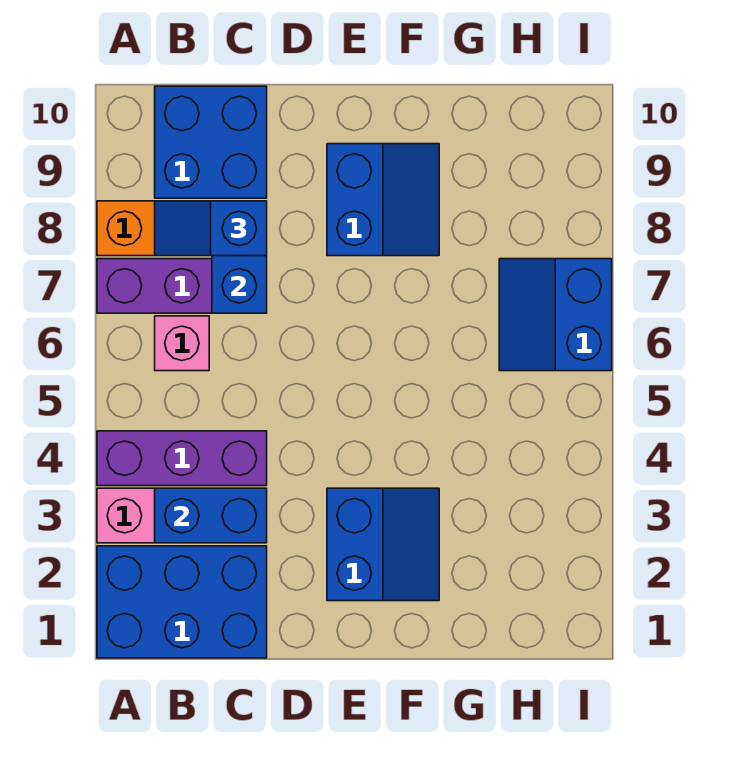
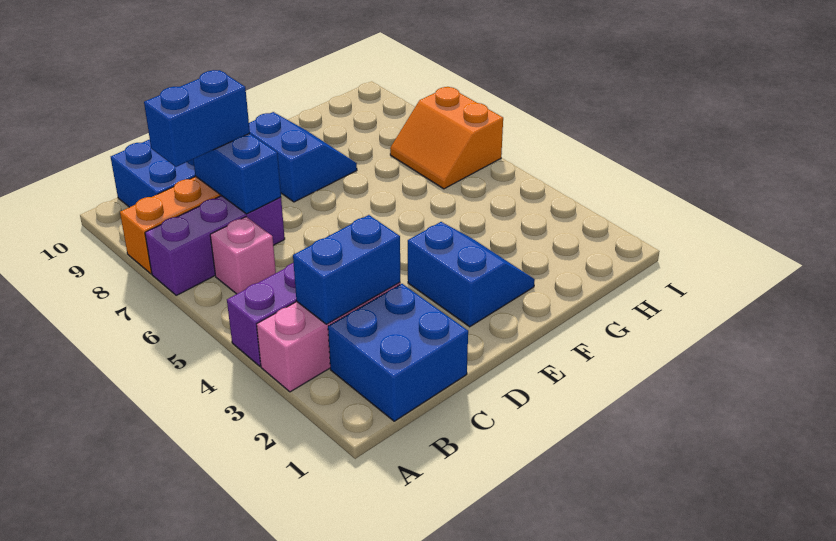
blue 2x3 brick [97,546,267,658] -> blue 2x2 brick [328,284,468,421]
blue 1x2 slope [155,201,267,256] -> blue 1x2 brick [144,70,250,167]
blue 2x2 slope [499,259,612,371] -> orange 2x2 slope [390,87,503,189]

